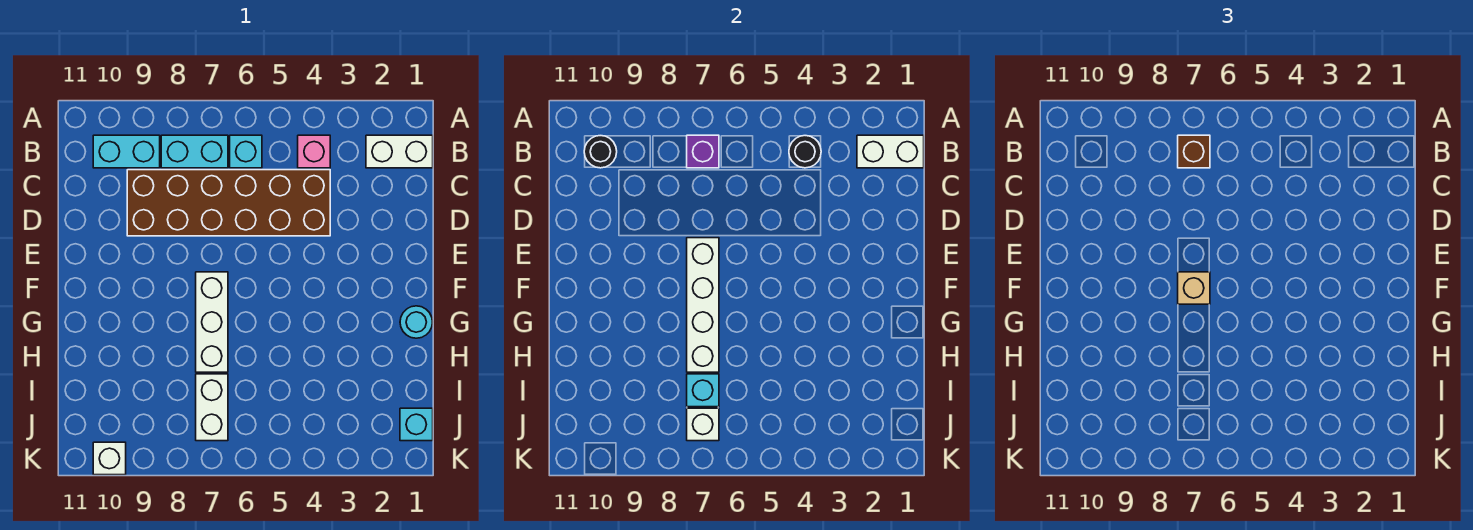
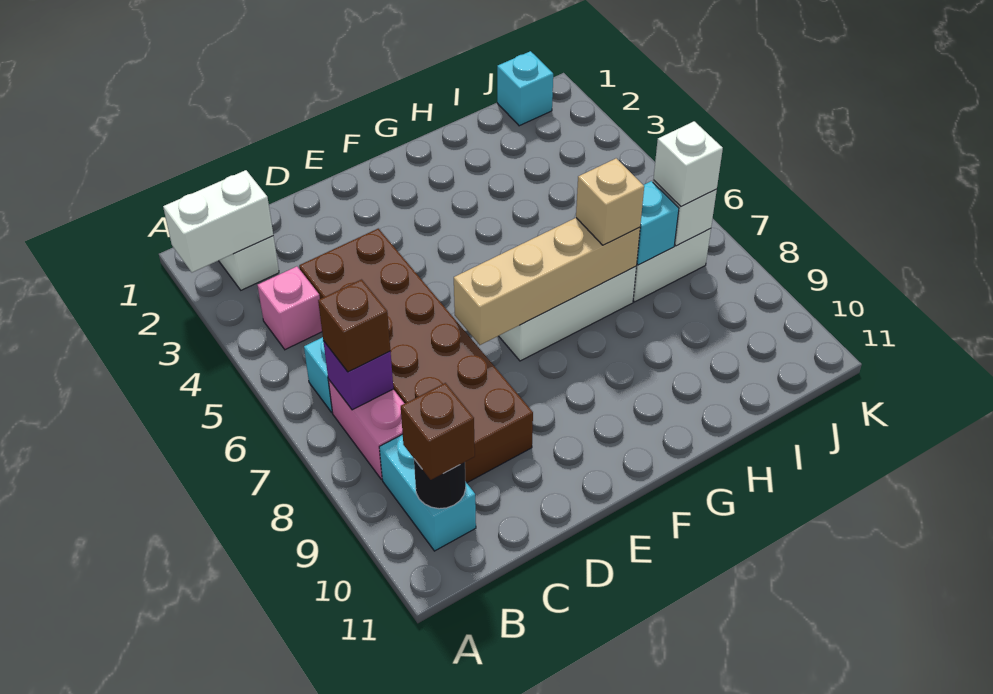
white 1x2 brick [857,135,924,168] -> white 1x2 brick turned to [163,170,273,272]
black 1x1 round brick [789,136,821,168] -> none
cyan 1x2 brick [161,135,228,168] -> pink 1x2 brick [328,379,405,480]
none -> brown 1x1 brick [401,383,475,480]
white 1x4 brick [687,238,719,372] -> tan 1x4 brick [454,218,640,345]
tan 1x1 brick [1178,272,1210,304] -> tan 1x1 brick moved to [576,158,644,245]
cyan 1x1 round brick [400,306,432,338] -> none
white 1x1 brick [93,442,126,475] -> white 1x1 brick moved to [653,121,723,207]

